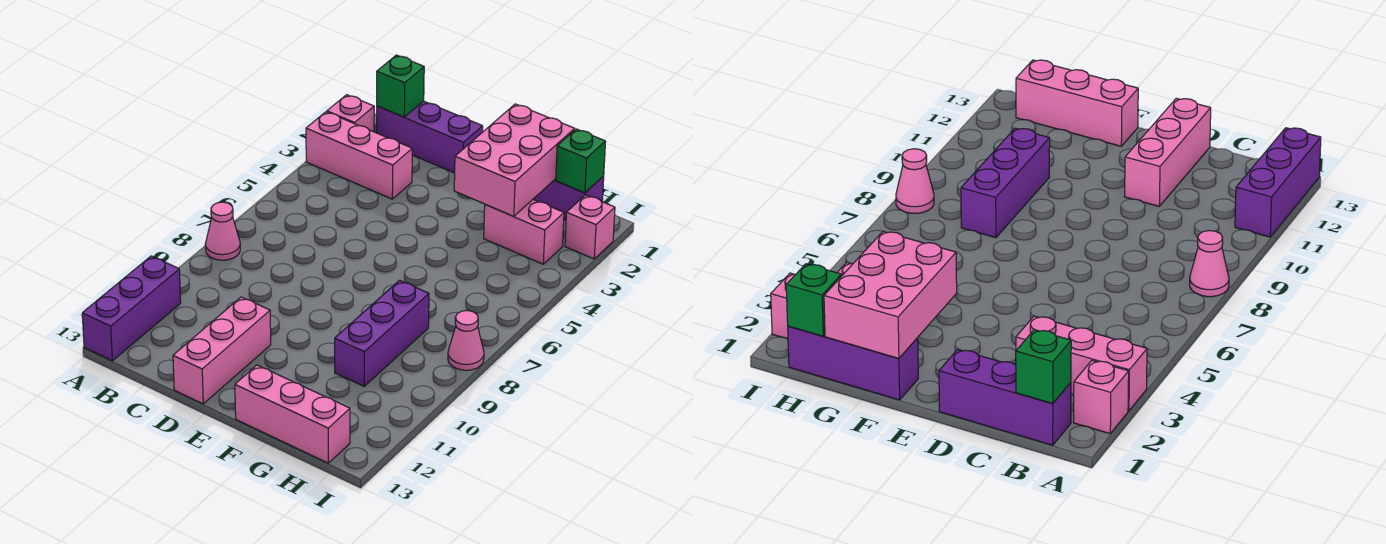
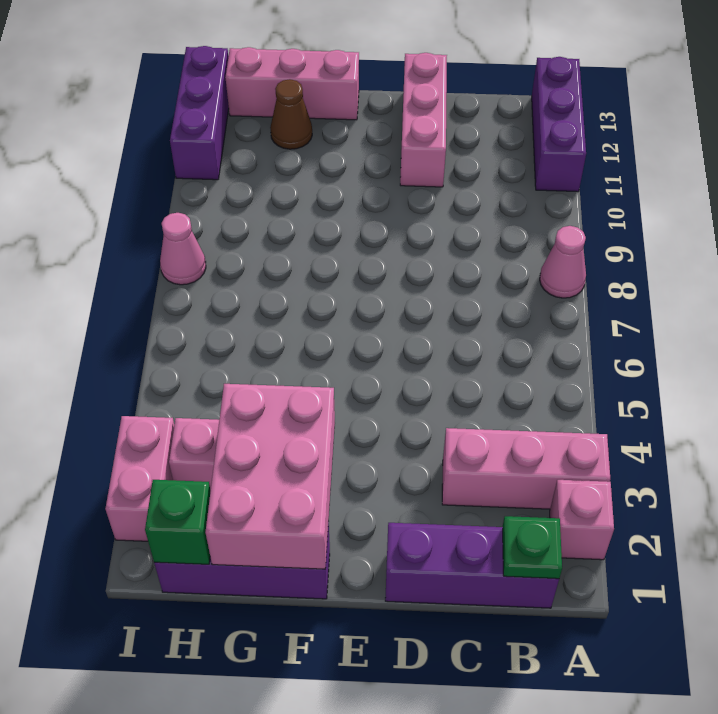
green 1x1 brick [377,55,424,117] -> green 1x1 plate [503,516,562,579]
purple 1x3 brick [335,280,429,386] -> purple 1x3 brick moved to [170,46,229,180]
none -> brown 1x1 cone [270,79,312,149]
pink 1x1 brick [565,195,615,259] -> pink 1x2 brick [105,416,174,541]

